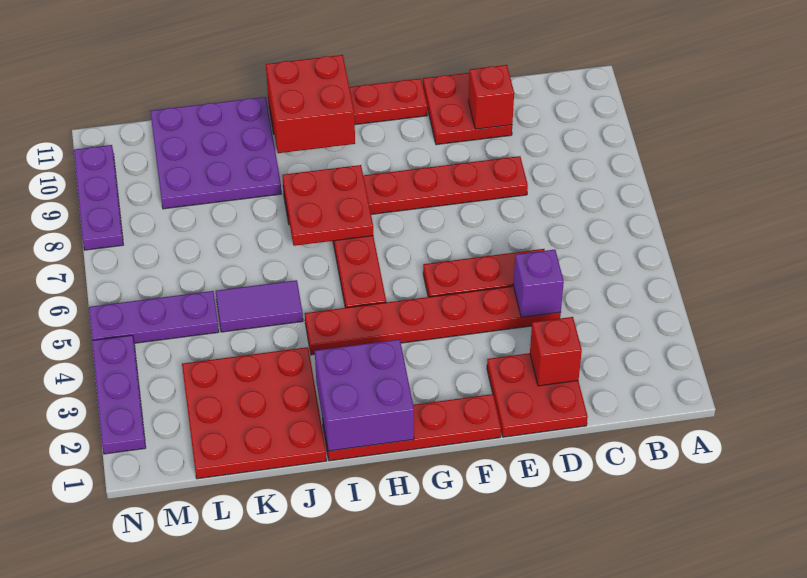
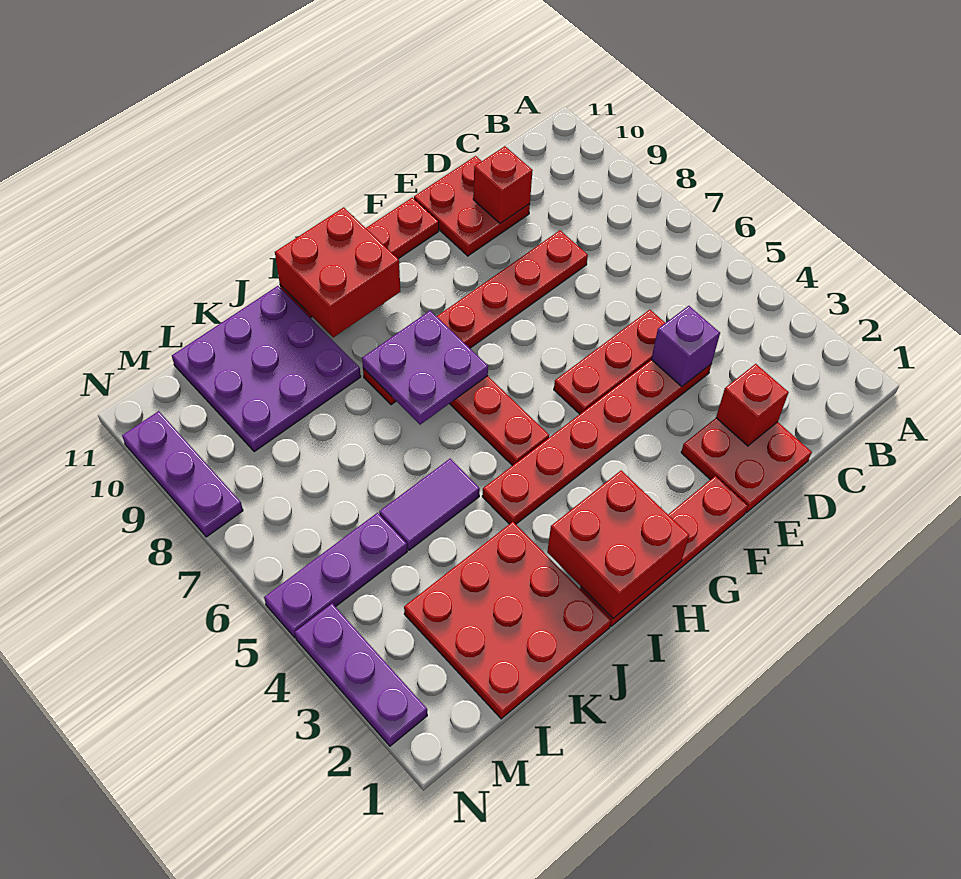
purple 2x2 brick [315,339,414,451] -> red 2x2 brick [547,471,689,618]
red 2x2 plate [282,165,373,246] -> purple 2x2 plate [362,311,488,425]

